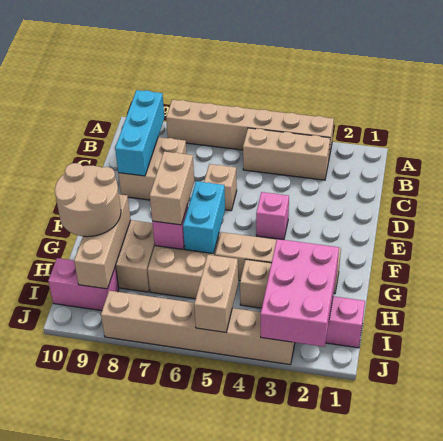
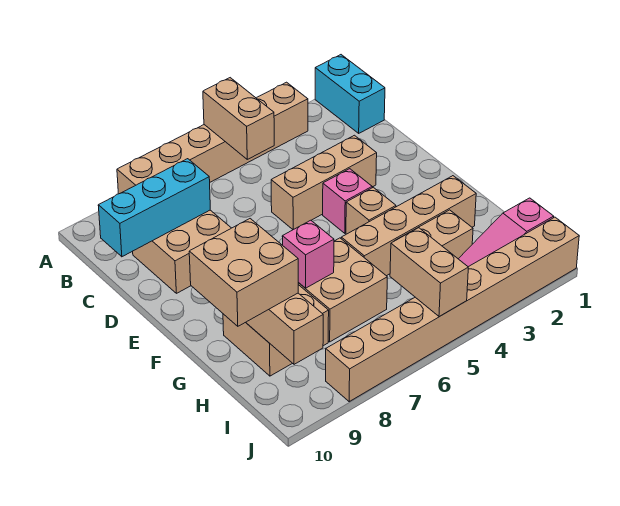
tan 1x3 brick [243,128,330,180] -> tan 1x3 brick moved to [271,135,377,229]
cyan 1x3 brick [115,90,164,176] -> cyan 1x3 brick turned to [98,159,210,257]
tan 1x1 brick [204,164,237,211] -> tan 1x1 brick moved to [346,187,396,234]
cyan 1x2 brick [183,181,225,254] -> cyan 1x2 brick moved to [315,55,385,133]
tan 1x2 brick [150,152,194,225] -> tan 1x2 brick moved to [203,78,274,159]
tan 2x2 round brick [55,163,121,237] -> tan 2x2 brick [189,219,298,326]
pink 2x3 brick [261,239,339,347] -> none
pink 1x2 brick [48,258,119,311] -> none
tan 1x6 brick [101,291,295,365] -> tan 1x8 brick [326,217,579,401]

